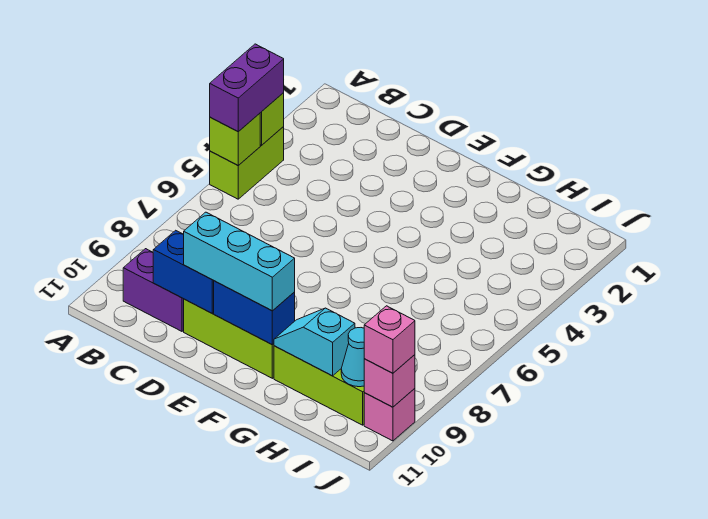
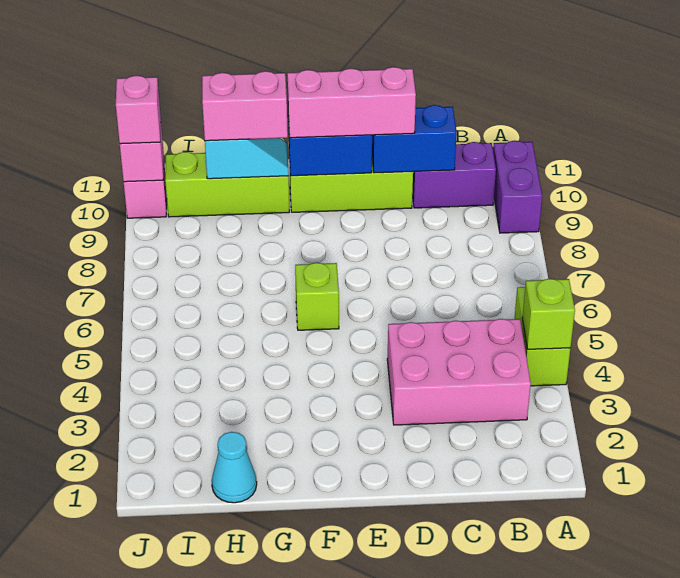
purple 1x2 brick [210,44,284,132] -> purple 1x2 brick moved to [493,141,542,233]
lime 1x1 brick [210,113,260,165] -> lime 1x1 brick moved to [295,263,339,330]
none -> pink 2x3 brick [387,319,531,425]
cyan 1x3 brick [183,212,295,311] -> pink 1x3 brick [287,67,416,138]
none -> pink 1x2 brick [202,71,288,141]
cyan 1x1 cone [341,328,364,387] -> cyan 1x1 cone moved to [212,432,257,503]

